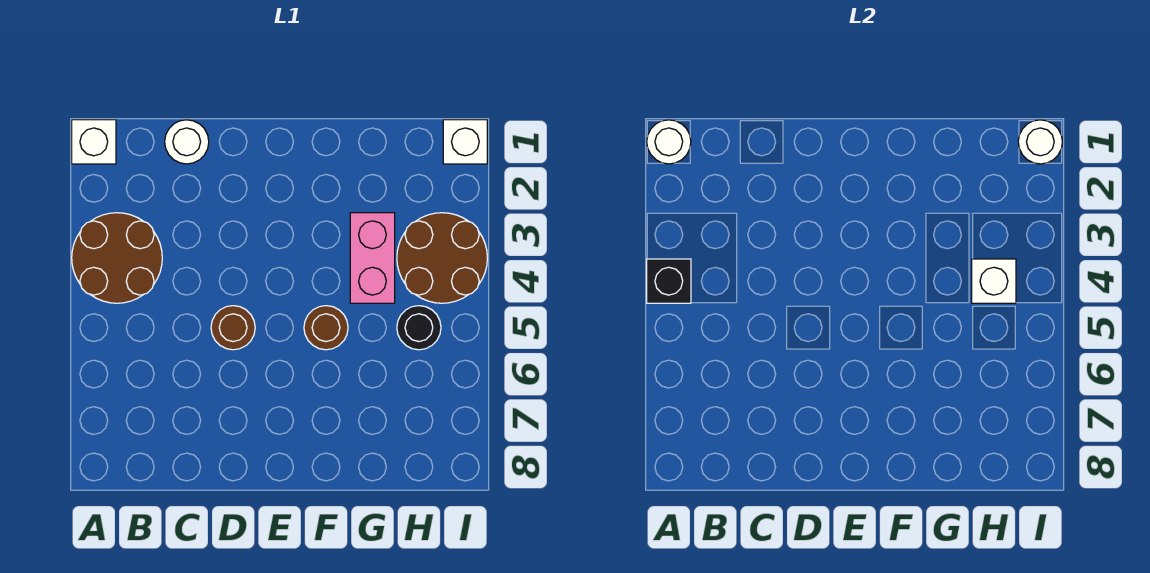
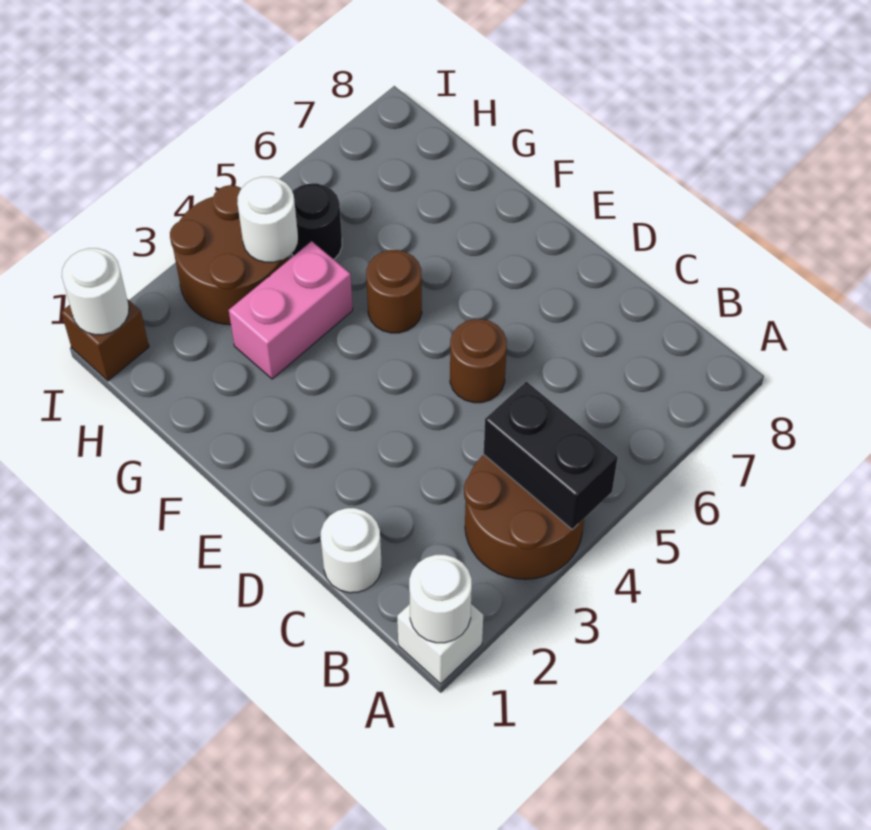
black 1x1 brick [647,259,691,303] -> black 1x2 brick [484,382,618,530]
white 1x1 brick [972,259,1016,303] -> white 1x1 round brick [237,177,298,262]
white 1x1 brick [443,120,487,164] -> brown 1x1 brick [61,299,149,381]

